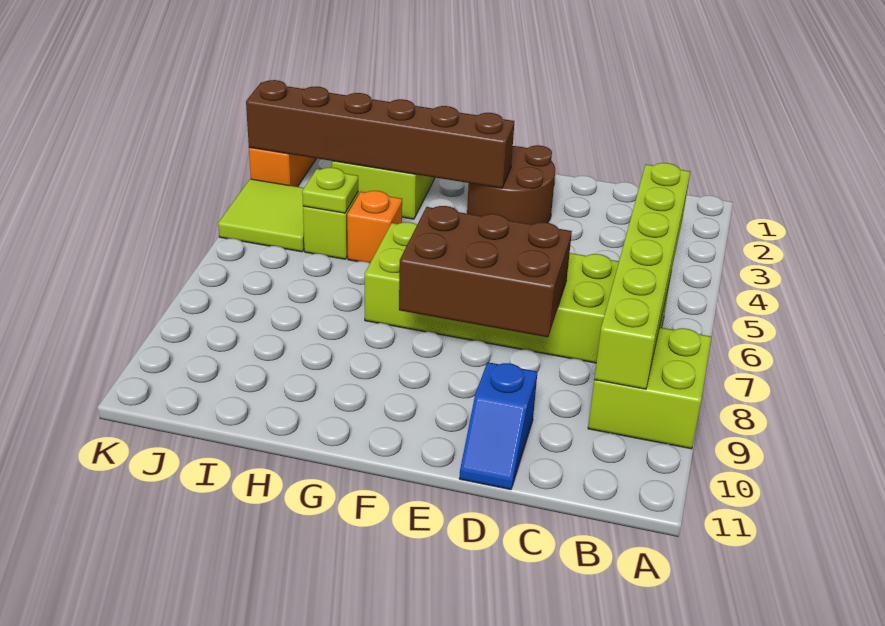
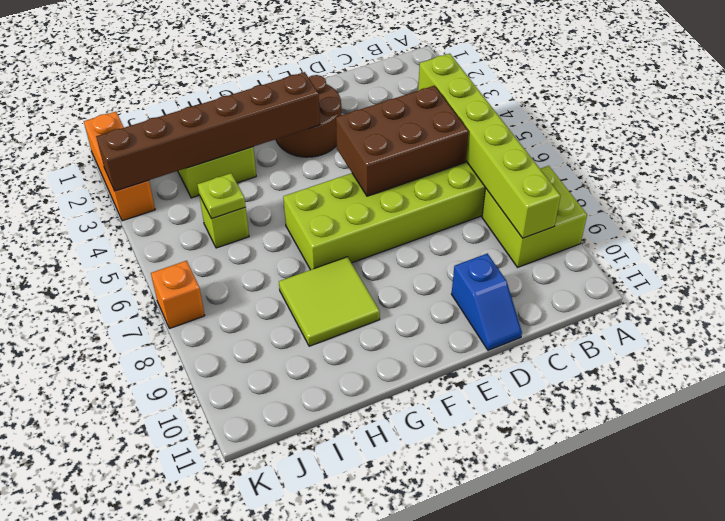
brown 2x3 brick [399,206,572,337] -> brown 2x3 brick moved to [336,86,469,196]
orange 1x1 brick [347,191,402,263] -> orange 1x1 brick moved to [151,261,205,329]
lime 2x2 tile [218,179,304,252] -> lime 2x2 tile moved to [279,257,380,346]

